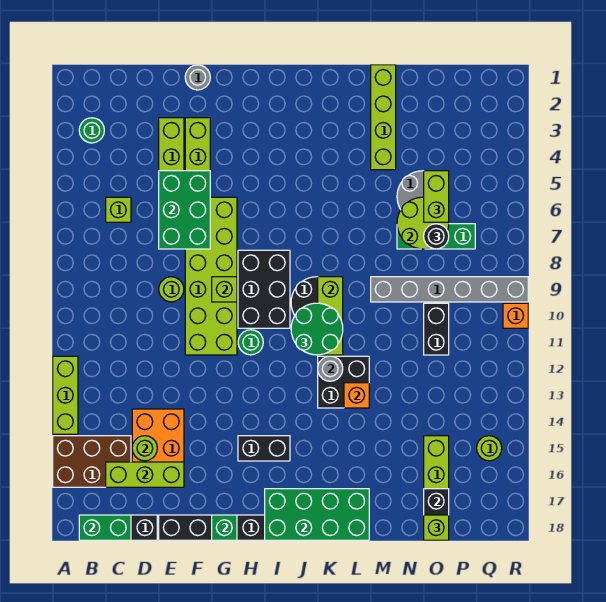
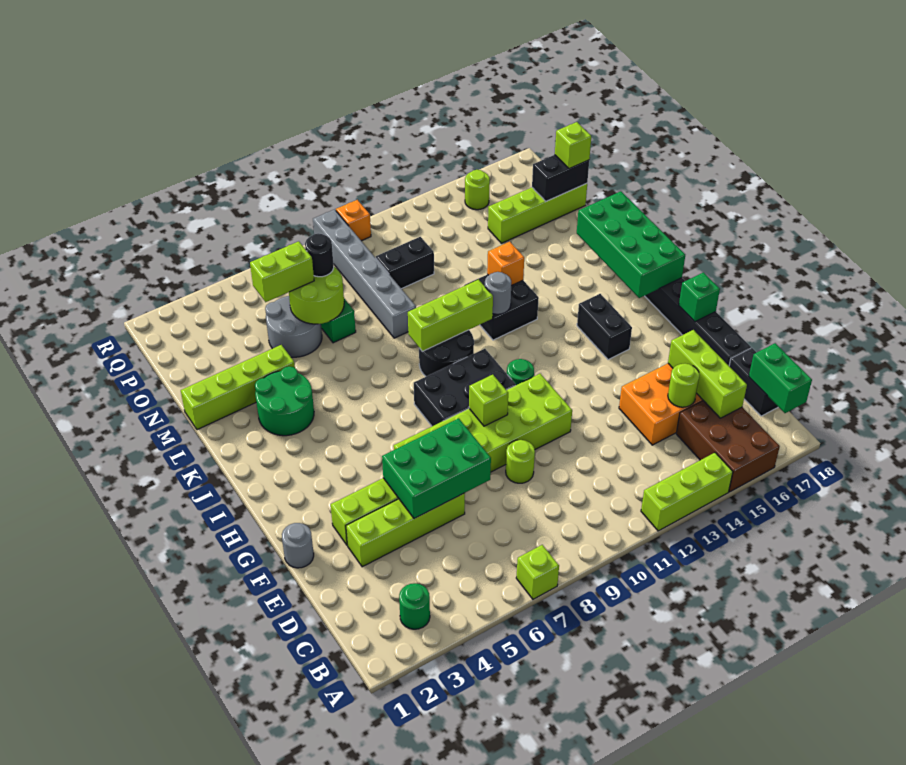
lime 1x1 brick [106,197,131,222] -> lime 1x1 brick moved to [516,545,559,599]
green 2x2 round brick [291,303,343,355] -> green 2x2 round brick moved to [255,366,314,436]

